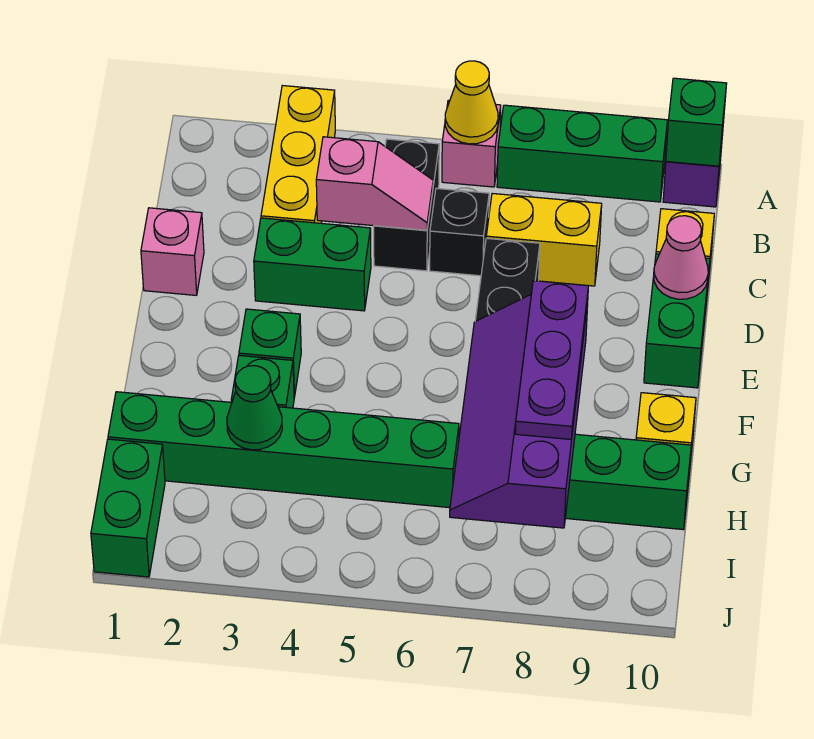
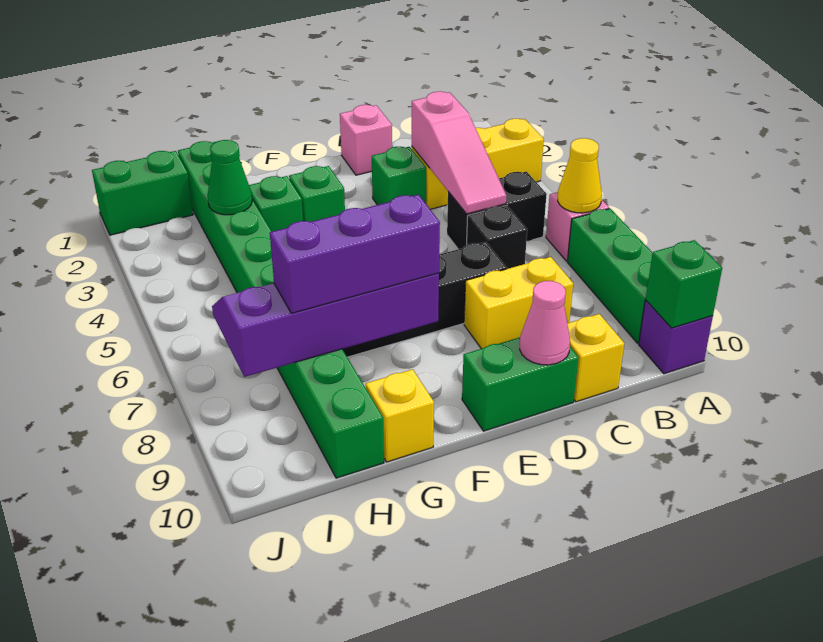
pink 1x2 slope [316,137,433,230] -> pink 1x3 slope [412,91,506,214]
yellow 1x2 brick [486,193,602,286] -> yellow 1x2 brick turned to [464,257,573,349]
green 1x2 brick [254,218,371,311] -> green 1x1 brick [372,147,426,205]
purple 1x3 plate [515,281,588,440] -> purple 1x3 brick [270,195,440,313]

